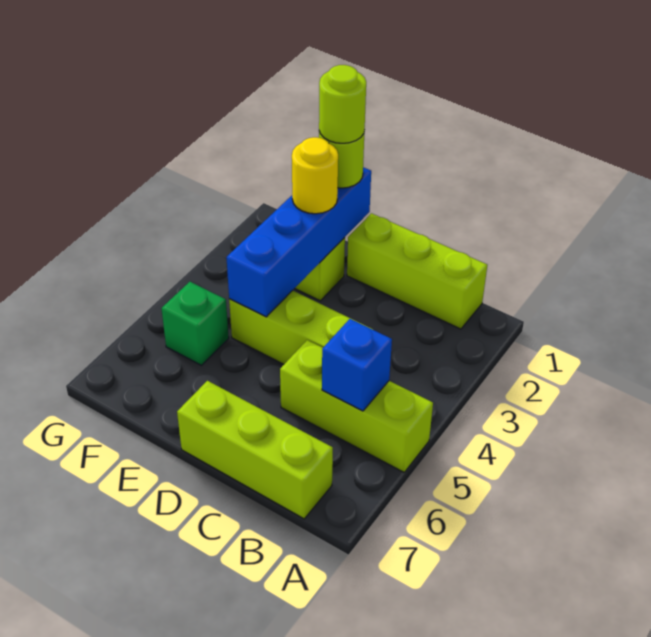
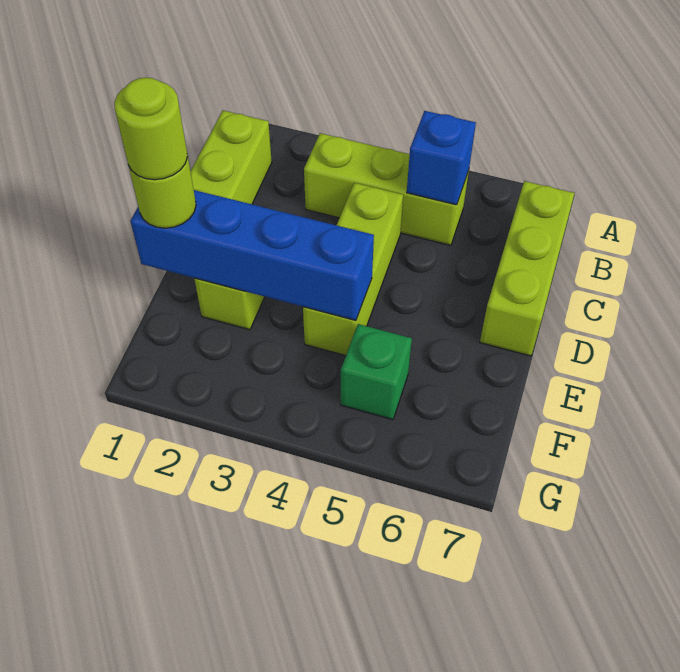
lime 1x3 brick [280,340,433,472] -> lime 1x3 brick turned to [304,133,469,245]
yellow 1x1 round brick [292,137,338,214] -> none

